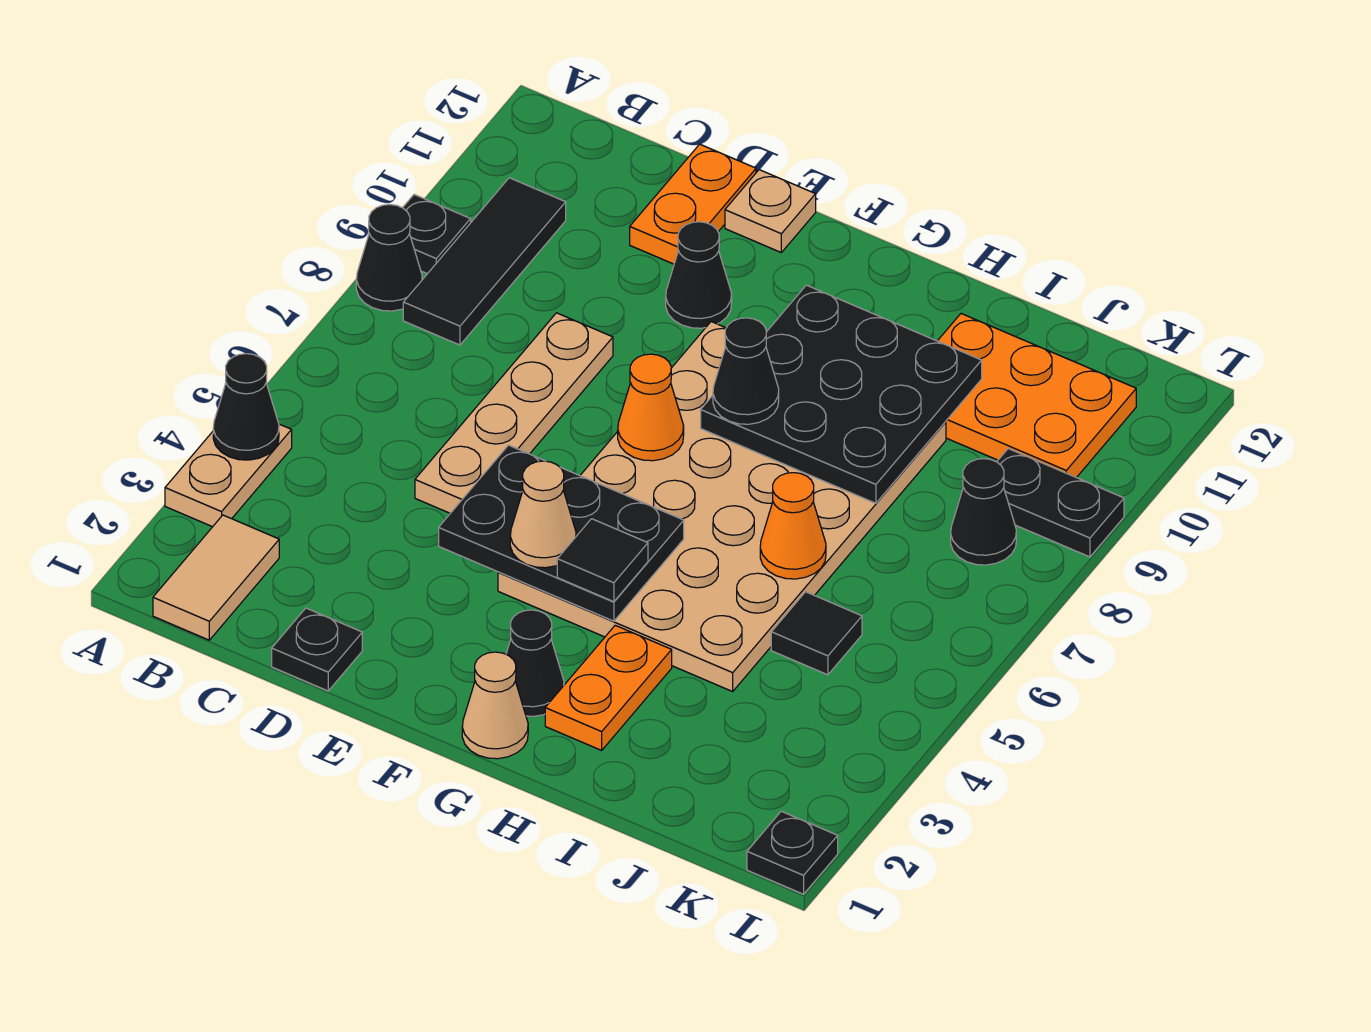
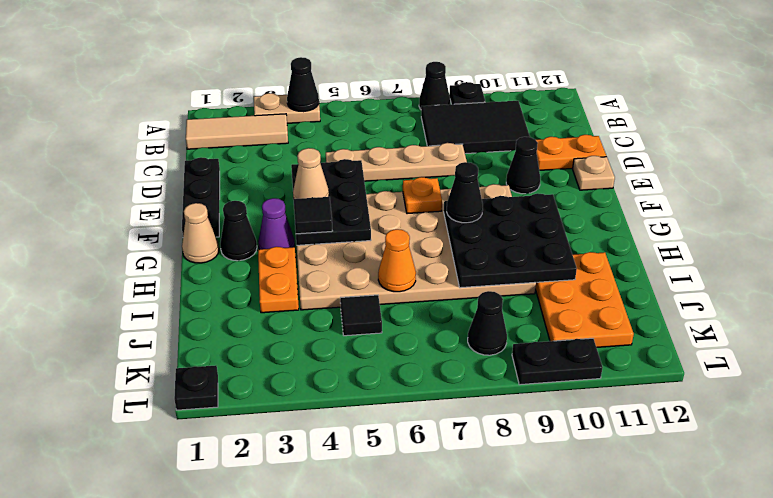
tan 1x2 tile [153,515,279,640] -> tan 1x3 tile [186,114,288,149]
black 1x3 tile [403,178,566,345] -> black 2x3 tile [421,101,530,154]
black 1x1 plate [272,608,362,691] -> black 1x3 plate [182,157,220,237]
orange 1x1 cone [618,354,684,461] -> orange 1x1 plate [403,177,442,214]
none -> purple 1x1 cone [258,198,295,249]
orange 1x2 plate [545,625,672,750] -> orange 1x2 plate turned to [258,247,299,313]
black 1x2 plate [997,449,1124,557] -> black 1x2 plate turned to [512,338,603,385]

